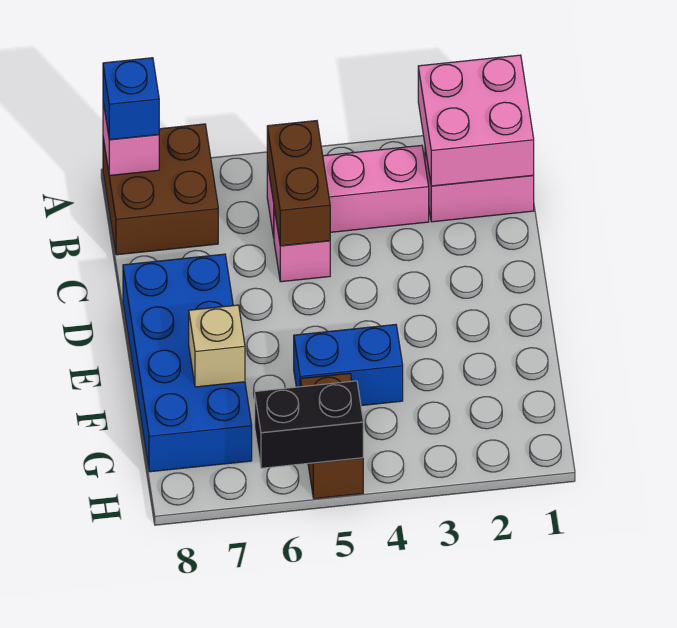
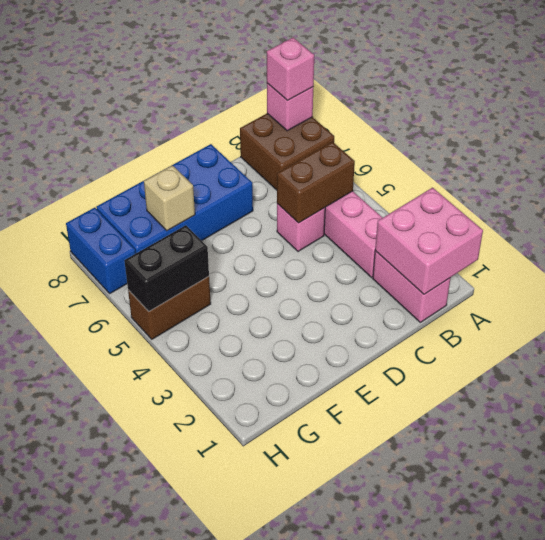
blue 1x1 brick [103,58,159,140] -> pink 1x1 brick [267,38,314,101]
blue 1x2 brick [294,325,403,406] -> blue 1x2 brick moved to [66,208,136,293]
black 1x2 brick [255,381,363,468] -> black 1x2 brick turned to [124,225,209,311]

